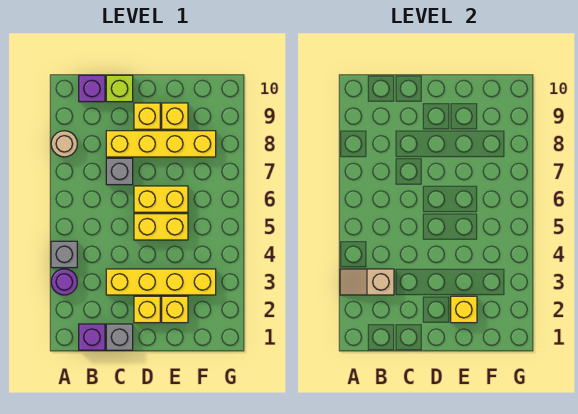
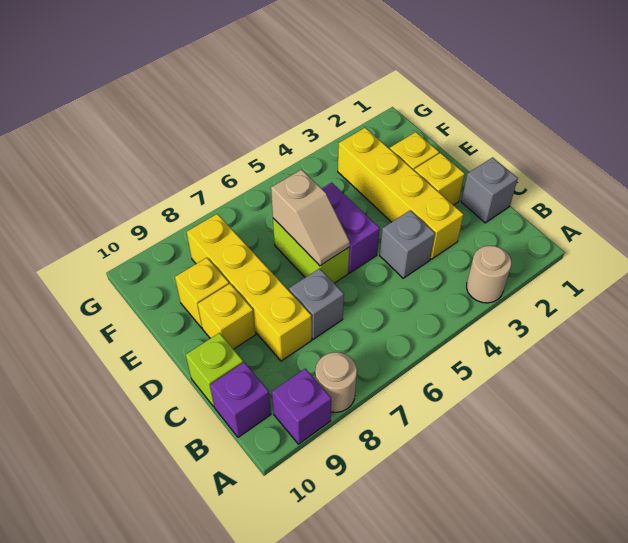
purple 1x1 round brick [51,269,77,295] -> tan 1x1 round brick [467,246,511,303]
tan 1x2 slope [340,269,394,295] -> tan 1x2 slope moved to [271,169,350,266]
grey 1x1 brick [51,241,77,268] -> grey 1x1 brick moved to [380,211,435,278]
purple 1x1 brick [79,324,105,350] -> purple 1x1 brick moved to [272,369,331,444]
yellow 1x2 brick [134,214,188,240] -> purple 1x2 brick [322,183,380,273]
yellow 1x2 brick [134,186,188,212] -> lime 1x2 brick [273,218,350,283]
yellow 1x1 brick [451,296,477,323] -> none

